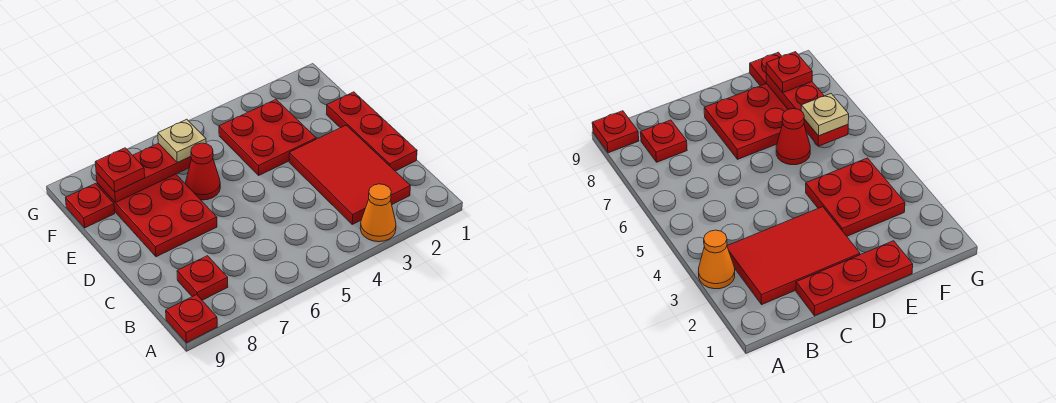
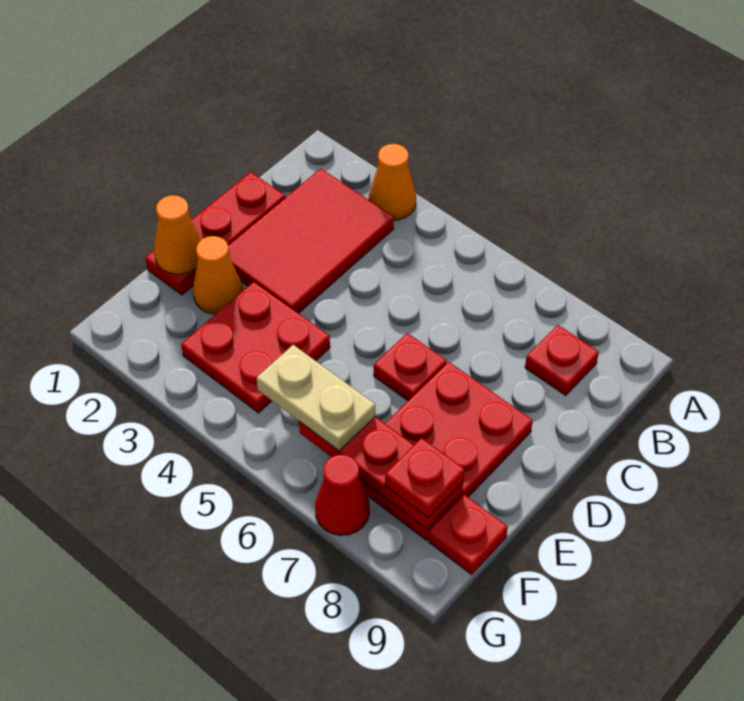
red 1x1 plate [166,295,217,343] -> red 1x1 plate moved to [374,333,447,401]
none -> orange 1x1 cone [154,195,201,274]
none -> orange 1x1 cone [193,236,243,314]
red 1x1 cone [186,143,220,200] -> red 1x1 cone moved to [315,455,370,535]
tan 1x1 plate [158,119,206,163] -> tan 1x2 plate [257,345,375,451]

